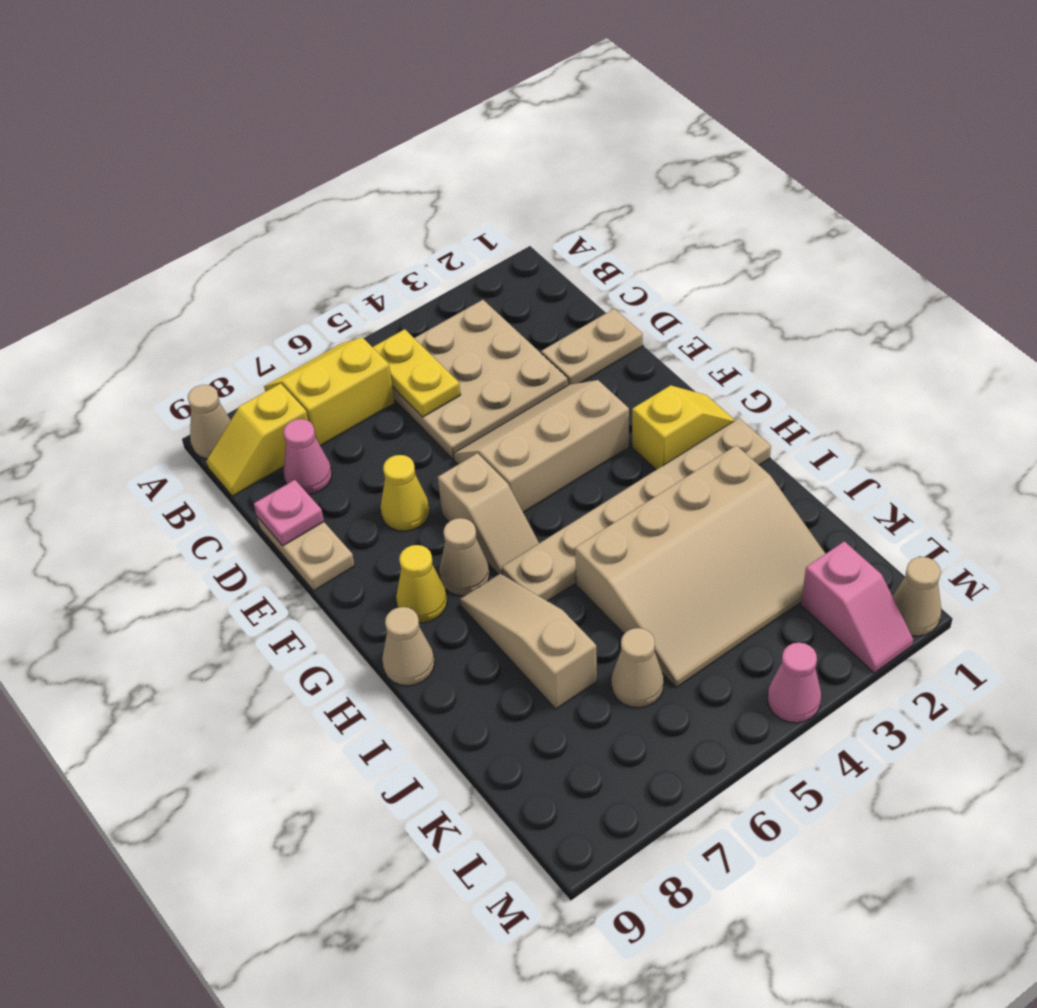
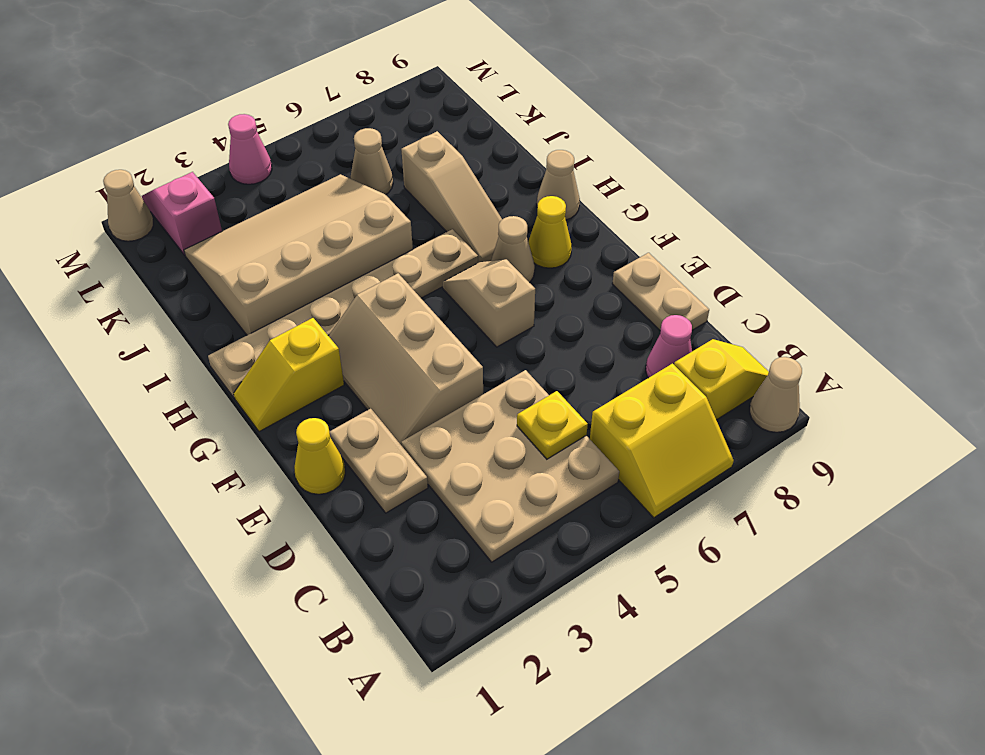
yellow 1x2 plate [373,329,460,417] -> yellow 1x1 plate [517,391,588,459]
tan 1x2 plate [541,309,643,385] -> tan 1x2 plate turned to [330,408,428,513]
pink 1x1 plate [254,480,324,546] -> none
tan 2x3 slope [453,380,629,513] -> tan 2x3 slope turned to [328,273,483,446]
yellow 1x1 cone [381,455,430,531] -> yellow 1x1 cone moved to [294,418,345,494]

